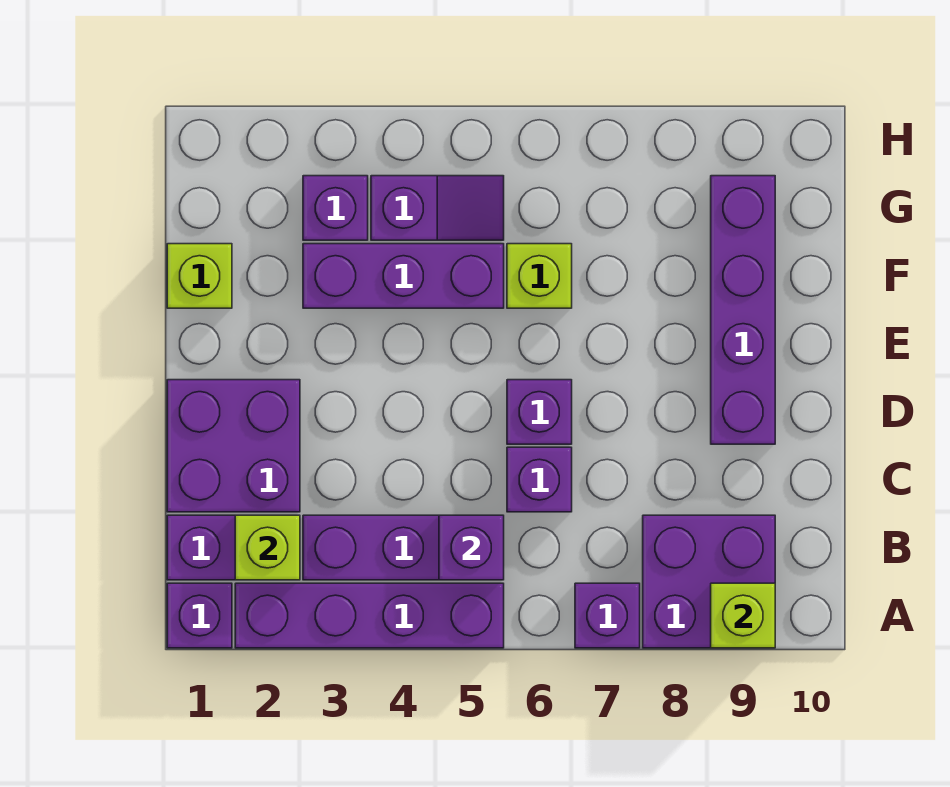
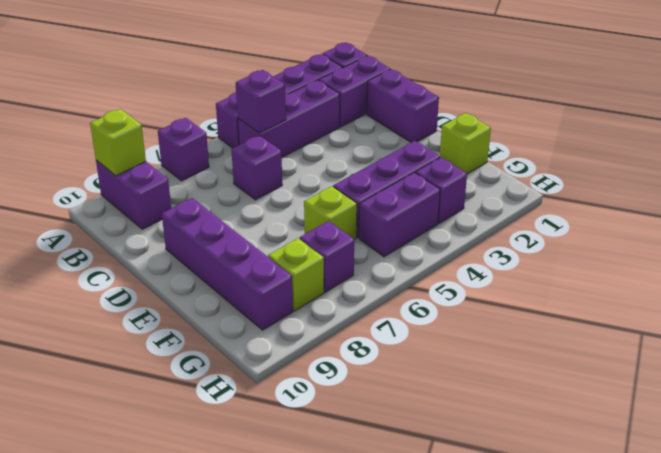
purple 2x2 brick [643,515,775,648] -> purple 1x2 brick [96,160,171,229]
lime 1x1 brick [235,515,300,580] -> lime 1x1 brick moved to [268,238,324,311]
purple 2x2 brick [167,380,300,512] -> purple 1x2 brick [367,69,439,143]
purple 1x1 brick [507,380,572,444] -> purple 1x1 brick moved to [300,221,354,292]
purple 1x2 slope [371,176,504,240] -> purple 1x2 brick [359,172,440,257]

